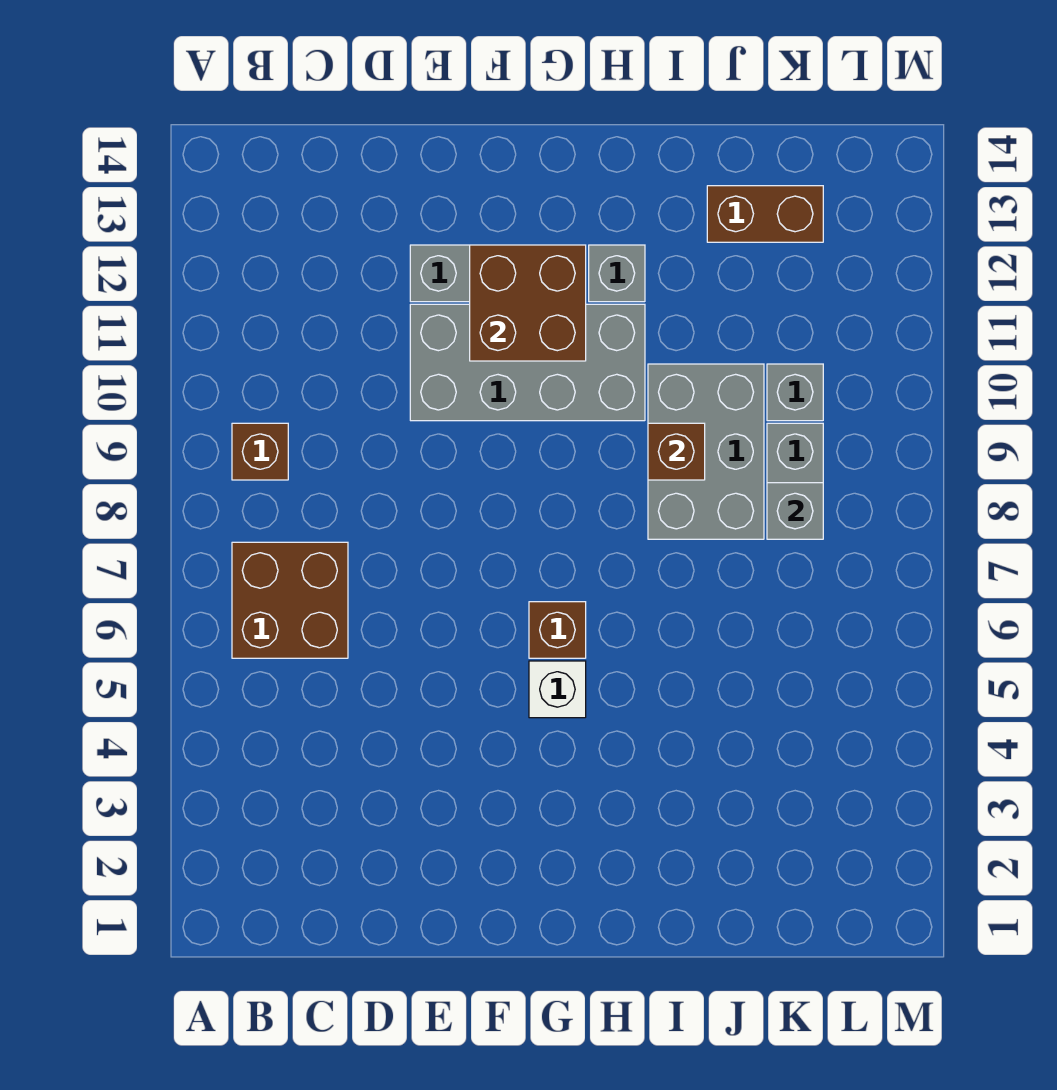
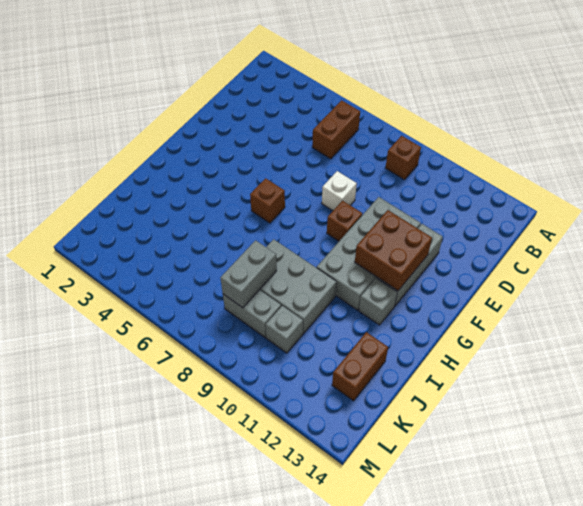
brown 2x2 brick [232,542,348,658] -> brown 1x2 brick [312,100,360,159]
white 1x1 brick [529,661,586,718] -> white 1x1 brick moved to [322,171,357,211]
brown 1x1 brick [648,423,705,480] -> brown 1x1 brick moved to [327,201,362,241]
grey 1x1 brick [767,483,823,539] -> grey 1x2 brick [221,240,277,308]

